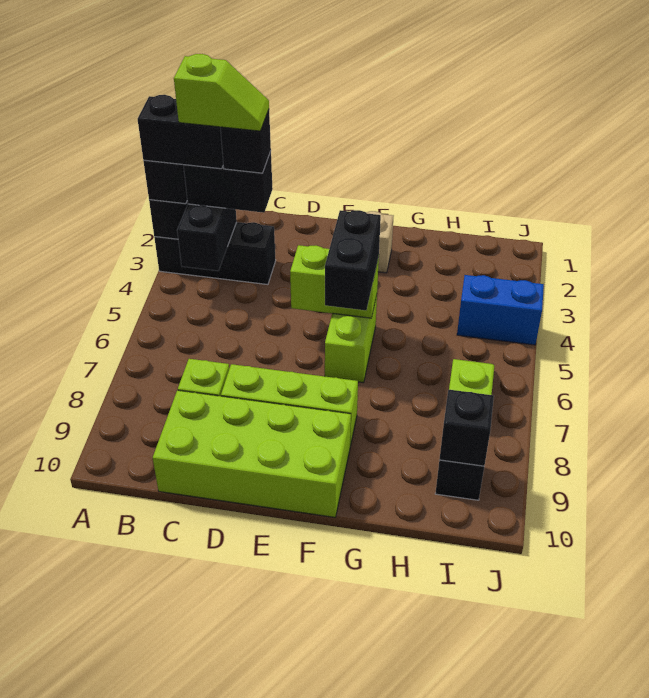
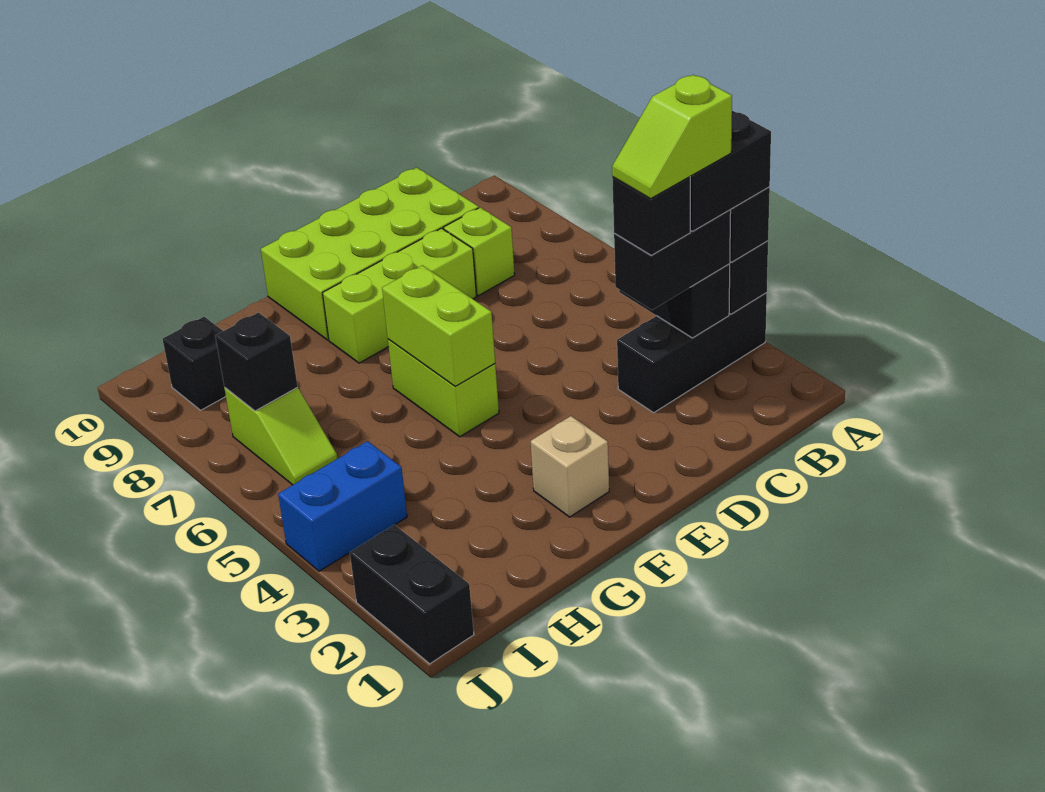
lime 1x2 brick [290,245,379,318] -> lime 1x2 brick turned to [382,265,495,386]
black 1x2 brick [325,210,381,310] -> black 1x2 brick moved to [350,525,474,664]
black 1x1 brick [439,390,494,466] -> black 1x1 brick moved to [215,313,298,411]

